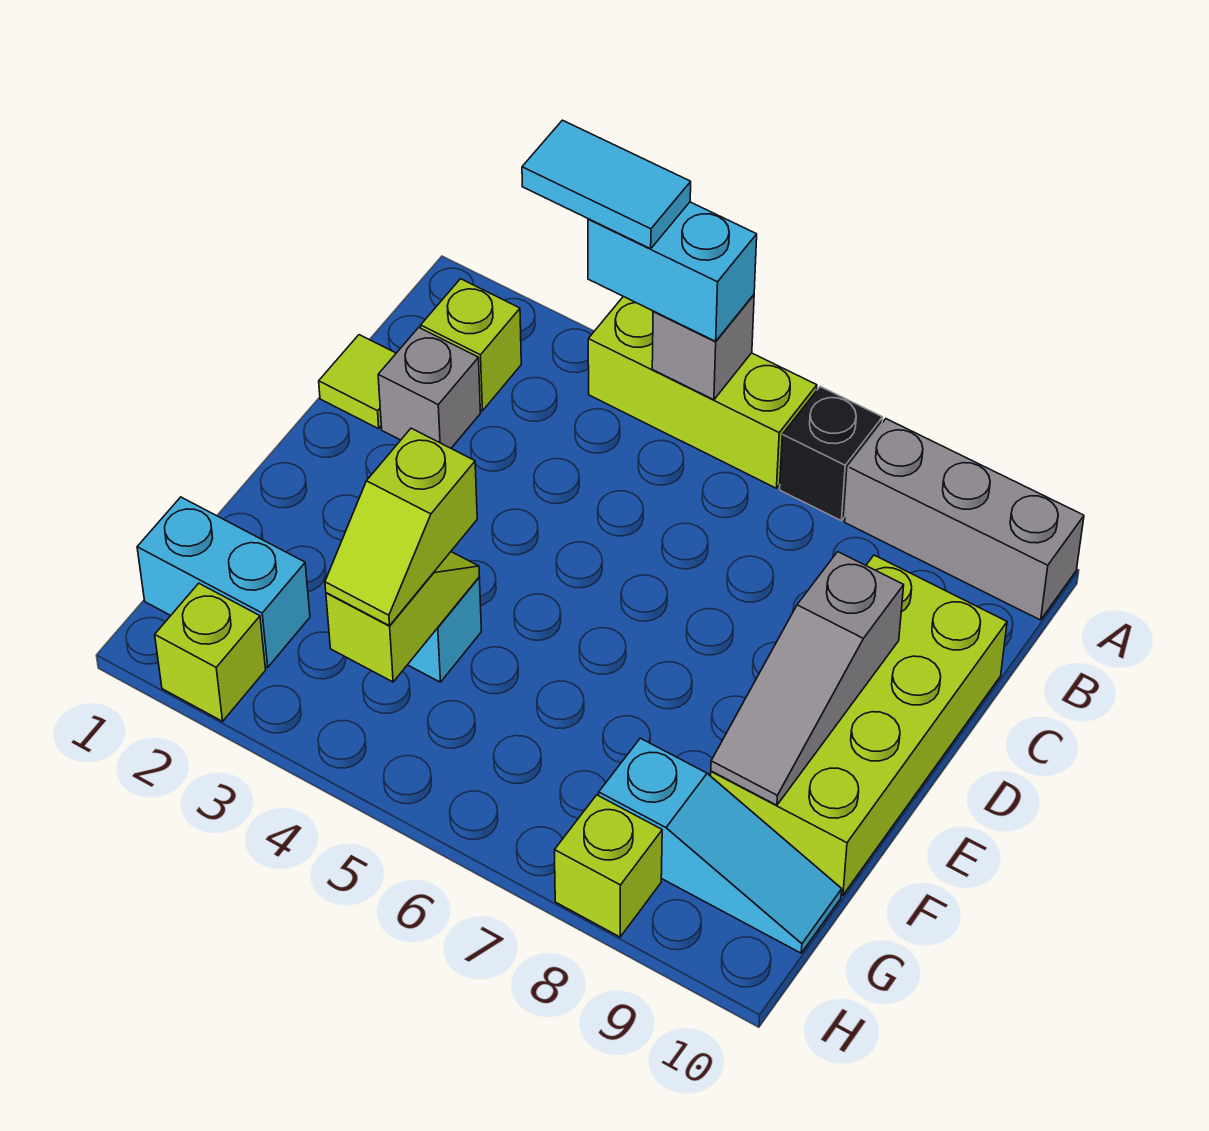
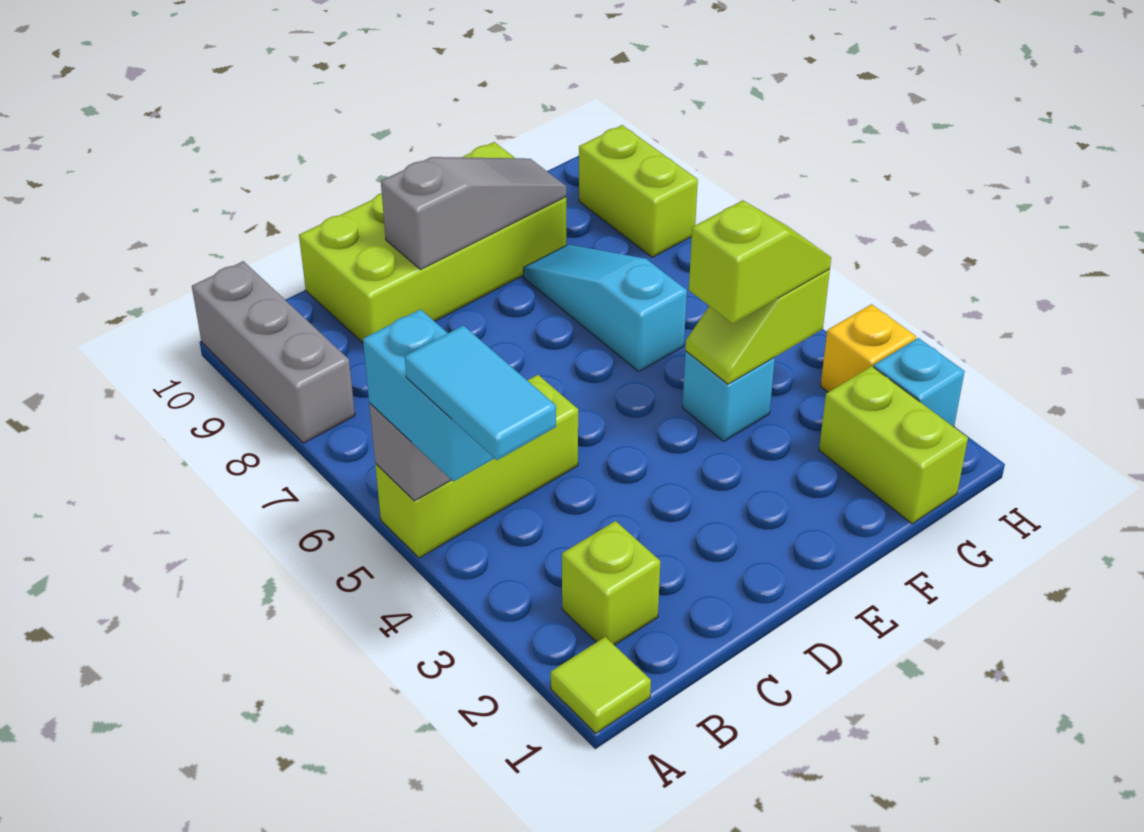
lime 1x3 brick [588,297,817,488] -> lime 1x3 brick turned to [375,375,578,558]
black 1x1 brick [780,387,883,521] -> none
lime 1x1 tile [319,335,396,429] -> lime 1x1 tile moved to [551,637,651,733]
grey 1x1 brick [378,327,480,448] -> none
cyan 1x2 brick [137,497,310,667] -> lime 1x2 brick [819,366,968,524]
cyan 1x3 slope [599,738,842,953] -> cyan 1x3 slope moved to [523,244,687,371]
lime 1x1 brick [155,583,266,721] -> cyan 1x1 brick [874,338,965,427]
none -> yellow 1x1 brick [821,304,916,392]
lime 1x1 brick [555,795,662,937] -> lime 1x2 brick [579,125,698,257]

